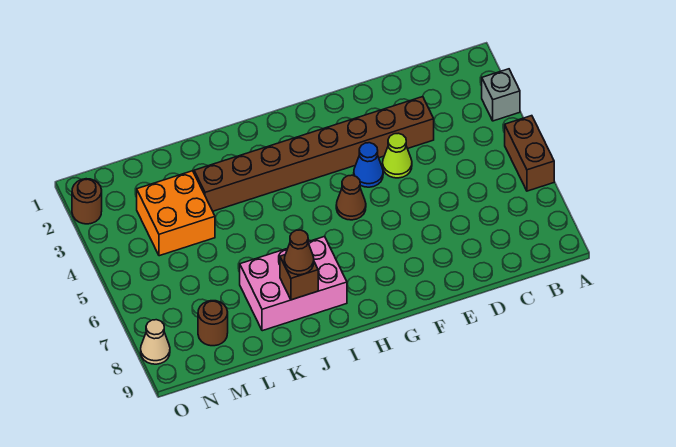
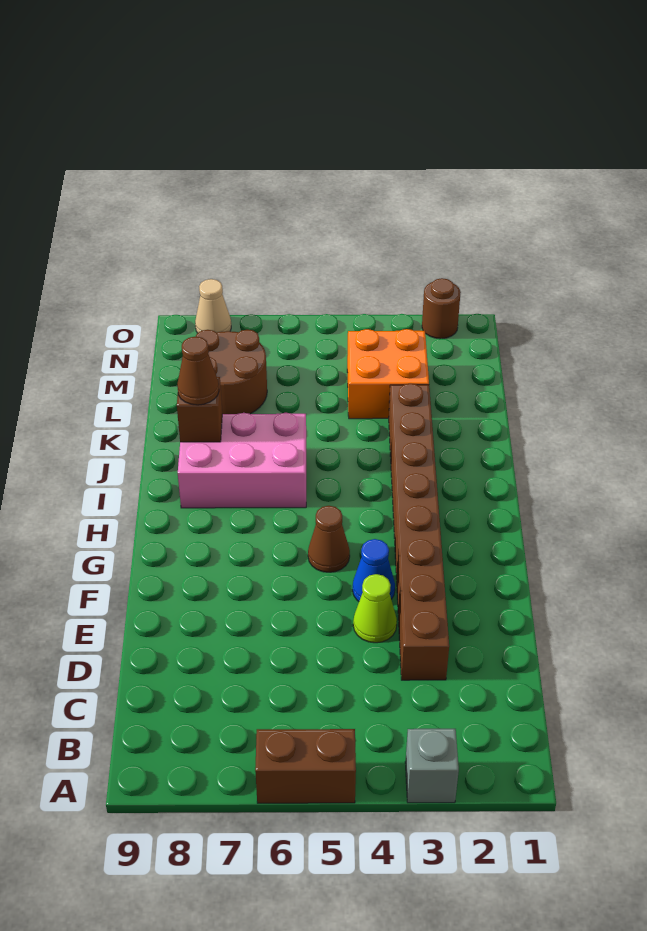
pink 2x3 brick [240,236,347,331] -> pink 2x3 brick turned to [178,413,306,508]
brown 1x1 round brick [198,301,228,346] -> brown 2x2 round brick [196,330,267,414]

